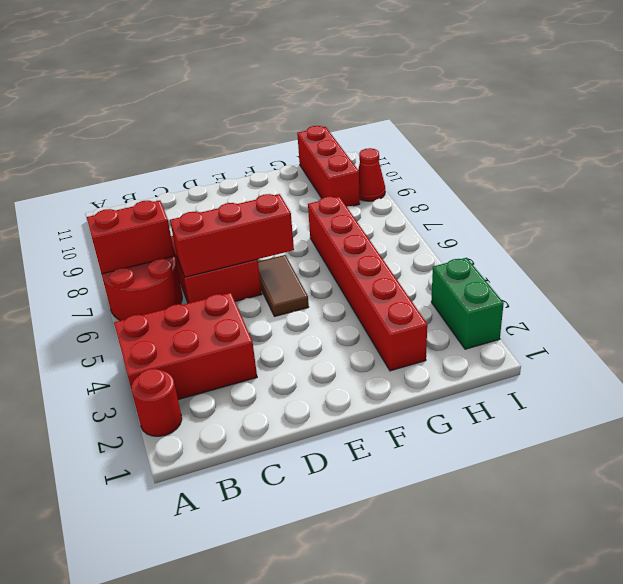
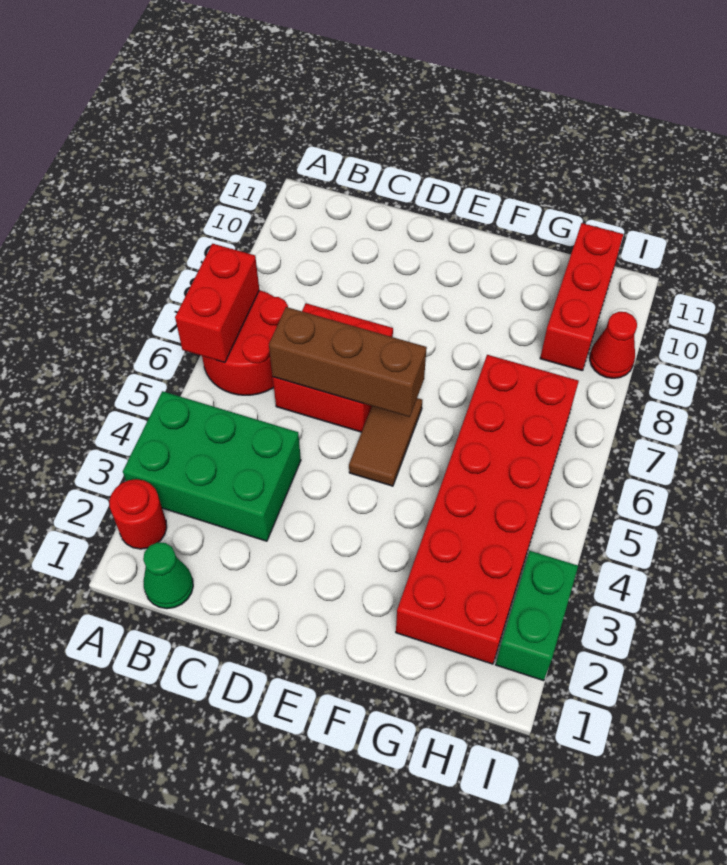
red 2x3 brick [114,293,257,400] -> green 2x3 brick [123,391,301,541]
red 1x2 brick [87,200,175,274] -> red 1x2 brick turned to [175,244,259,363]
none -> green 1x1 cone [143,542,193,609]
red 1x3 brick [170,194,294,277] -> brown 1x3 brick [269,307,427,417]
red 1x6 brick [308,196,427,371] -> red 2x6 brick [396,355,579,664]

